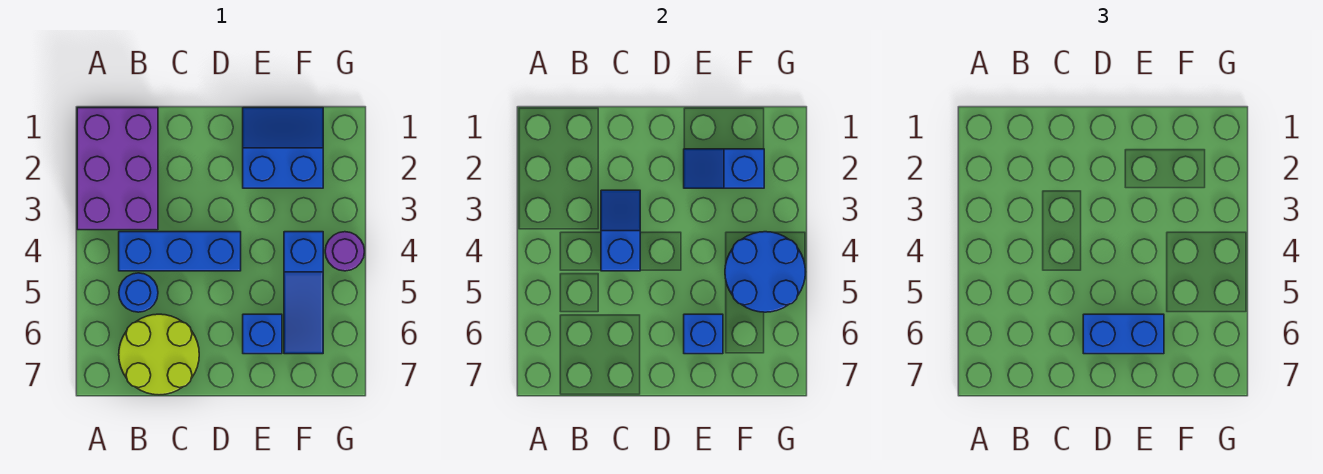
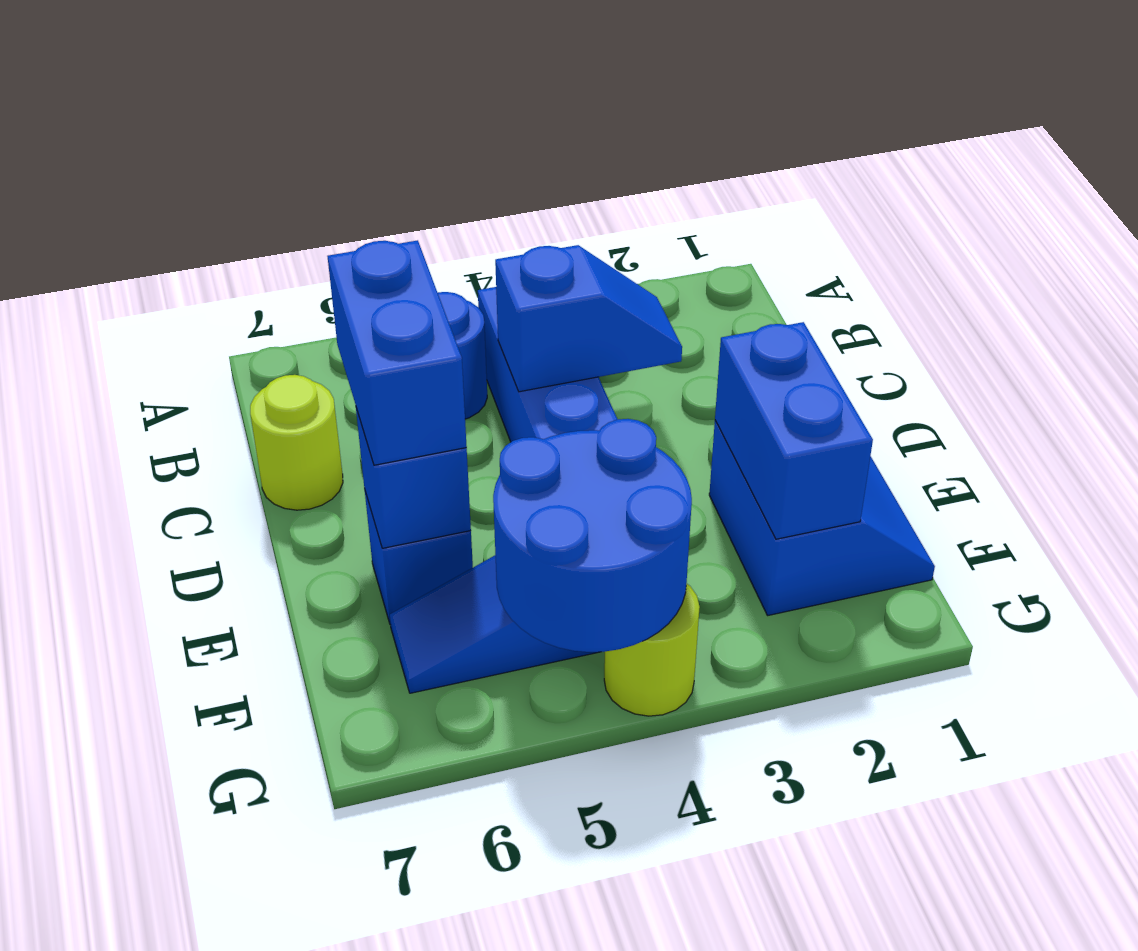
purple 2x3 brick [77,108,158,230] -> none
lime 2x2 round brick [119,314,199,395] -> lime 1x1 round brick [250,375,343,510]
blue 1x2 slope [684,149,764,188] -> blue 1x2 brick [715,322,873,539]
purple 1x1 round brick [325,232,364,271] -> lime 1x1 round brick [604,583,700,716]

